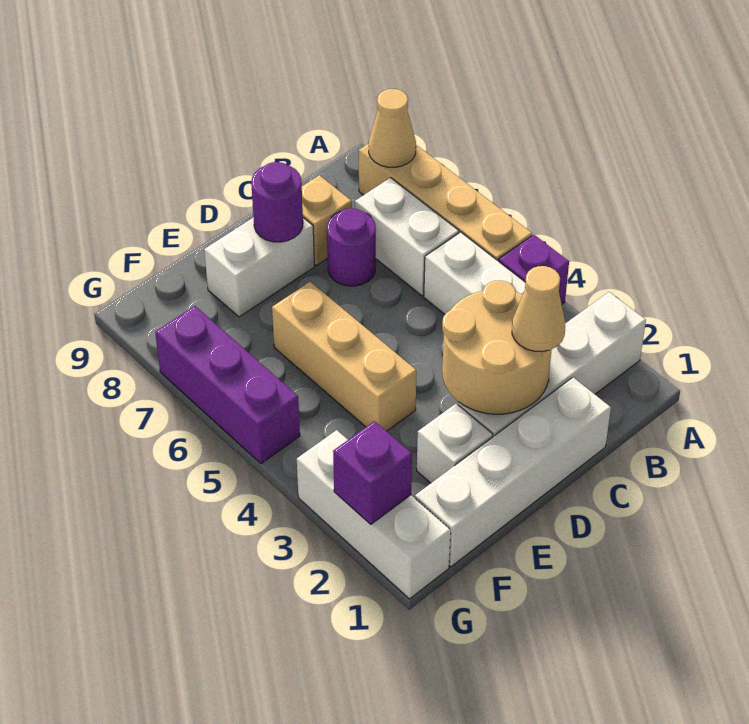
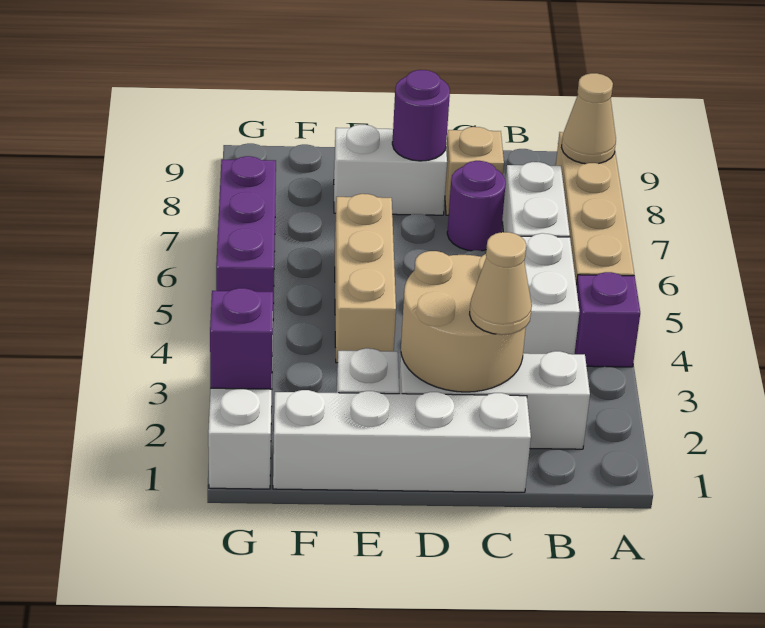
white 1x4 brick [458,292,646,437] -> white 1x3 brick [399,351,590,449]

